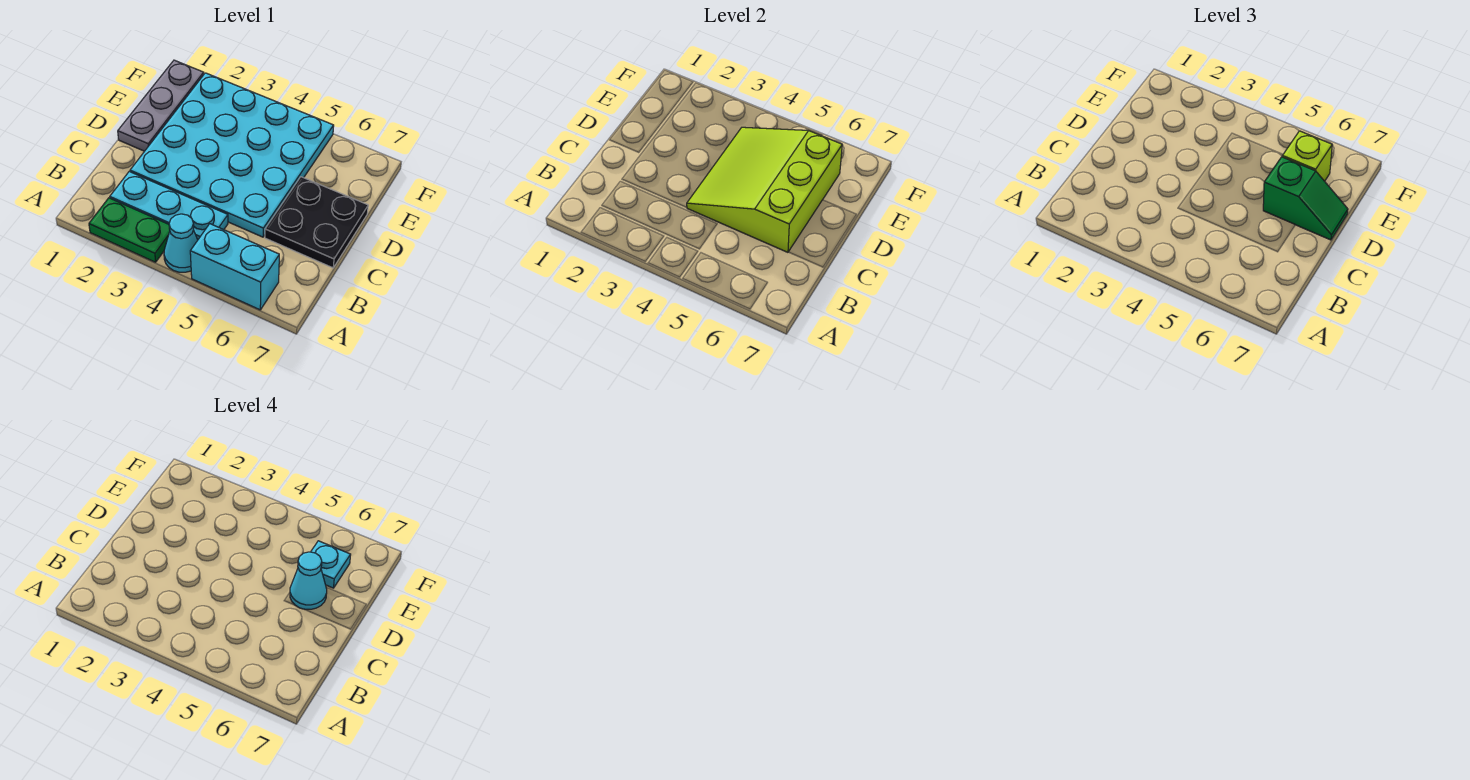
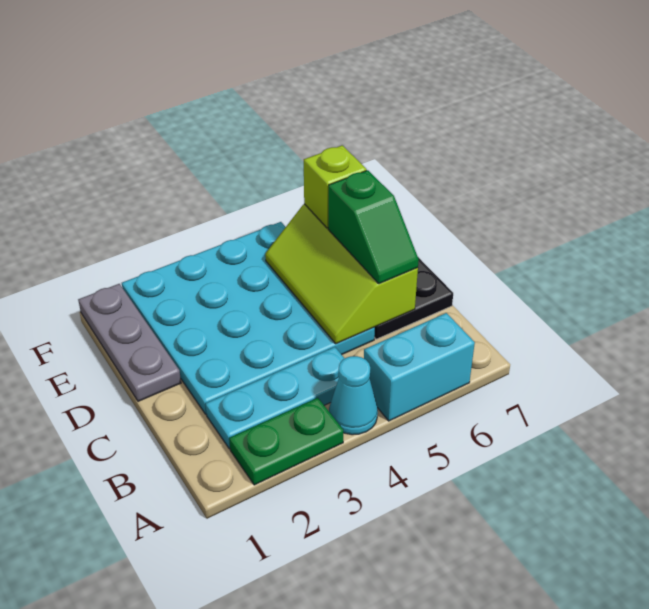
lime 3x3 slope [687,127,842,252] -> lime 2x3 slope [265,204,418,344]
green 1x2 slope [1263,157,1348,240] -> green 1x2 slope turned to [328,170,419,284]
cyan 1x1 cone [290,552,327,609] -> none
cyan 1x1 plate [311,541,351,588] -> none

